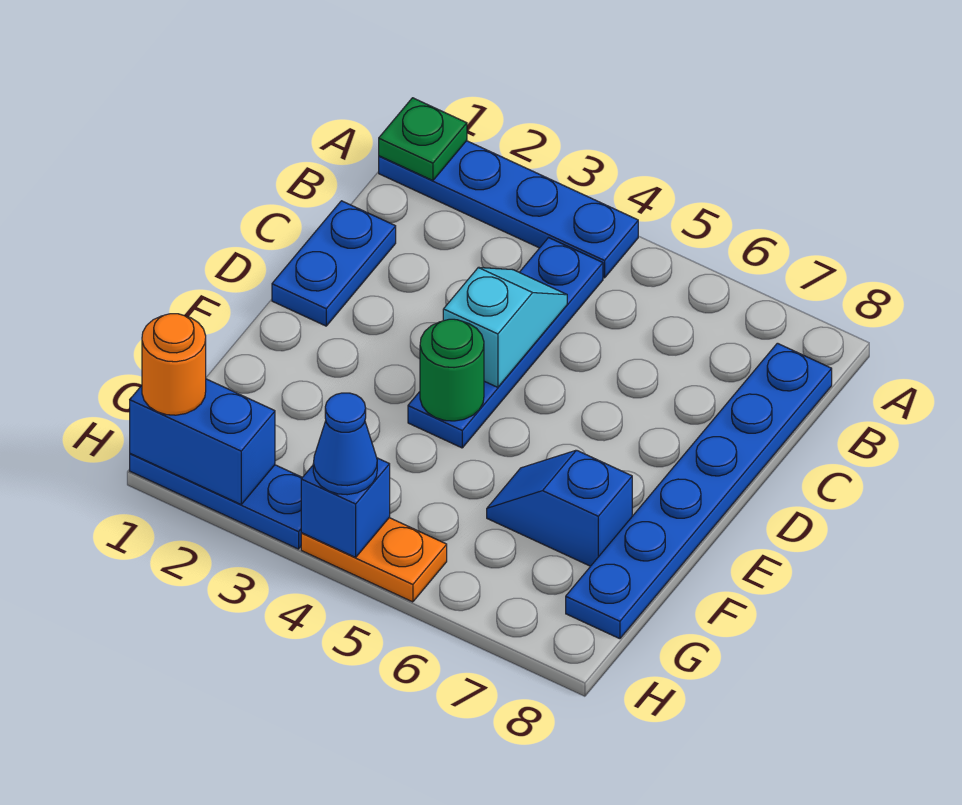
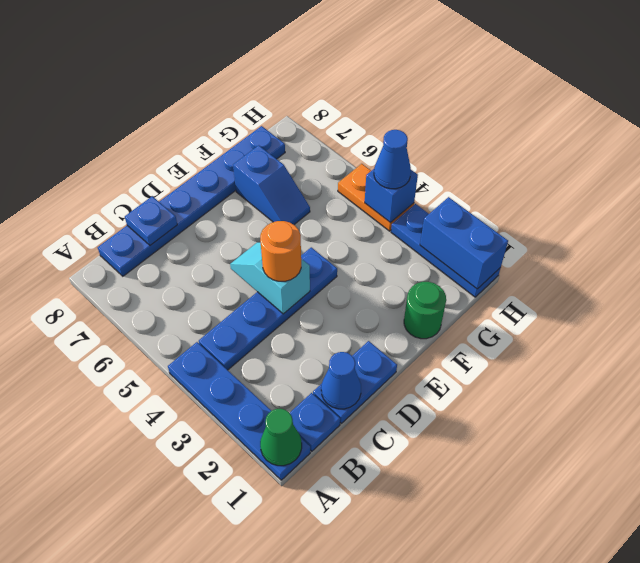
green 1x1 plate [379,98,467,181] -> green 1x1 cone [260,409,302,466]
none -> blue 1x1 plate [290,393,340,451]
none -> blue 1x1 cone [321,352,361,409]
cyan 1x2 slope [443,267,567,387] -> cyan 1x2 slope turned to [230,242,310,314]
none -> blue 1x1 plate [125,196,177,245]
green 1x1 round brick [420,319,484,421] -> green 1x1 round brick moved to [404,282,446,339]
orange 1x1 round brick [142,314,206,415] -> orange 1x1 round brick moved to [260,221,301,281]

